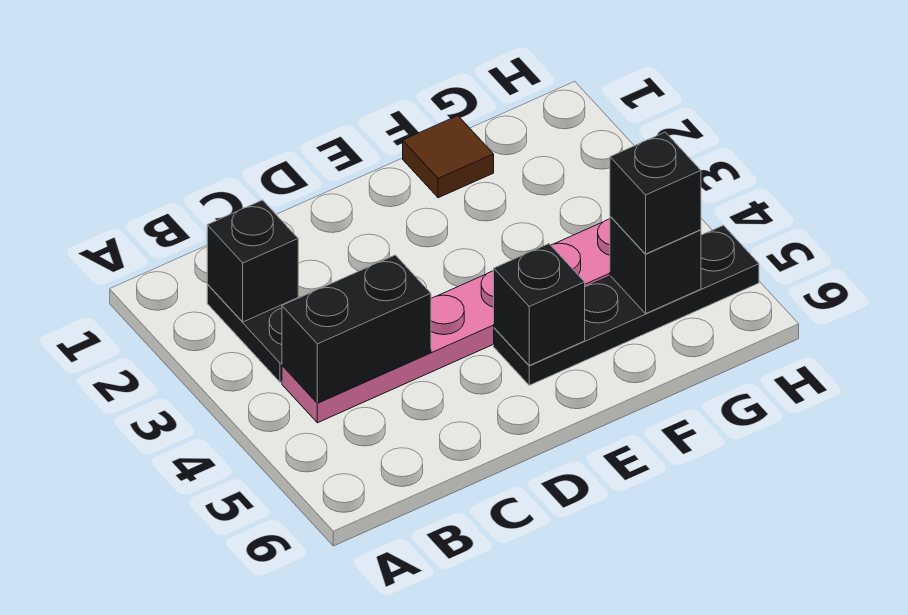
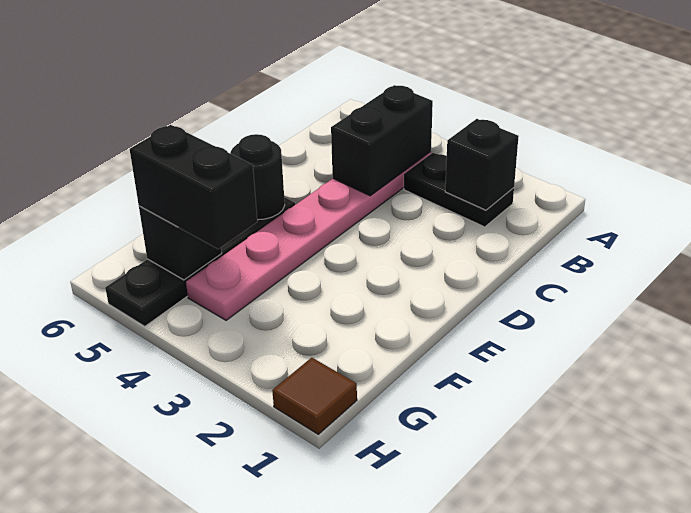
black 1x1 brick [494,244,585,365] -> black 1x1 round brick [230,134,285,220]
brown 1x1 tile [403,116,494,198] -> brown 1x1 tile moved to [272,358,357,434]
black 1x1 brick [610,132,701,254] -> black 1x2 brick [130,125,257,249]

